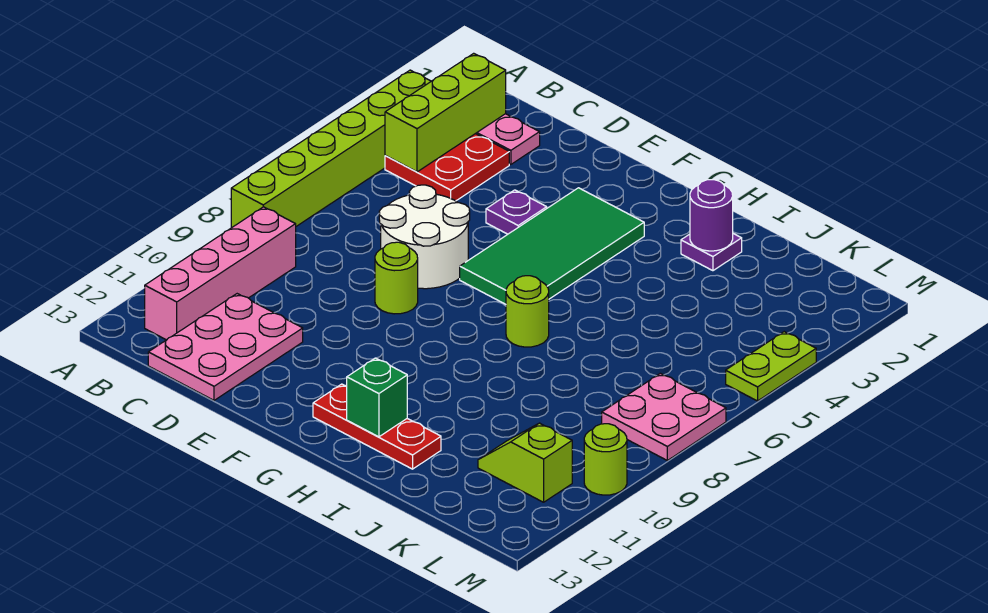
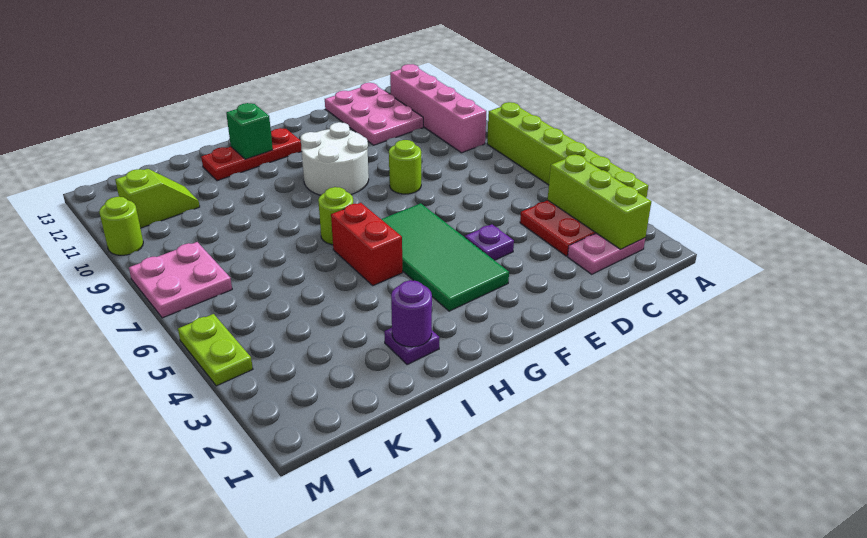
white 2x2 round brick [379,185,470,289] -> white 2x2 round brick moved to [300,122,369,195]
none -> red 1x2 brick [331,203,403,286]

